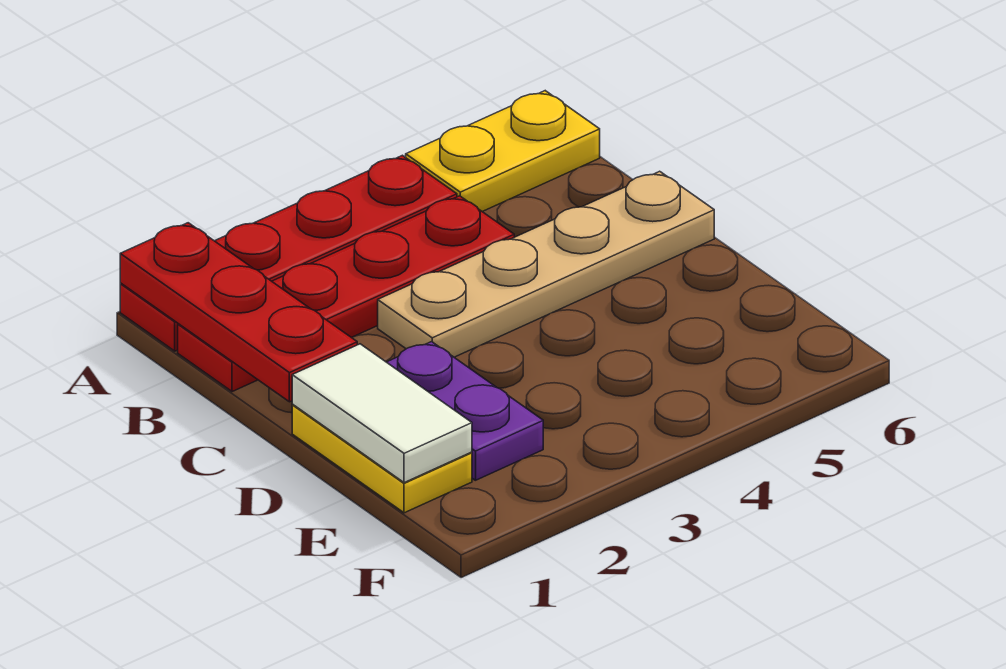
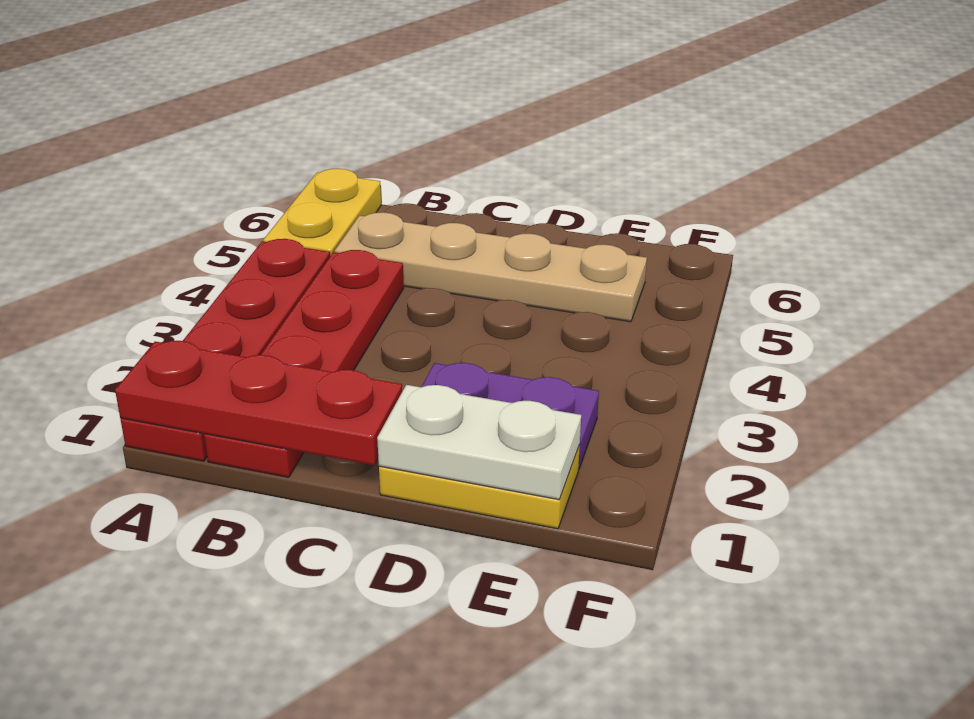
tan 1x4 plate [378,171,714,357] -> tan 1x4 plate turned to [335,212,647,322]
white 1x2 tile [292,344,472,483] -> white 1x2 plate [377,385,581,500]

